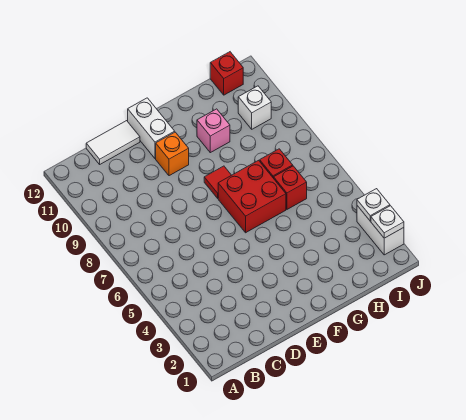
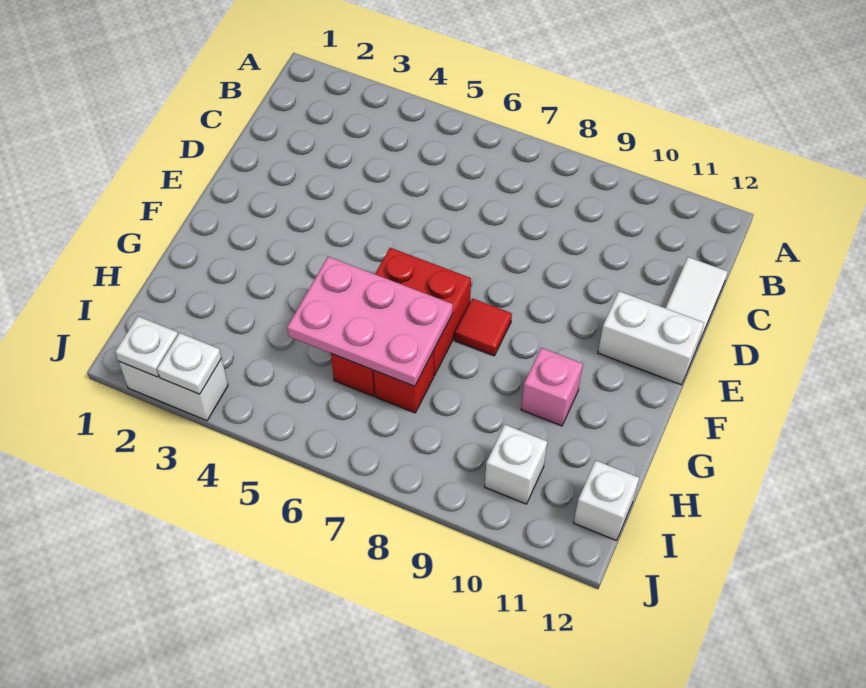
orange 1x1 brick [156,132,189,176] -> none
none -> pink 2x3 plate [287,257,453,386]
red 1x1 brick [210,52,243,95] -> white 1x1 brick [574,460,639,541]

